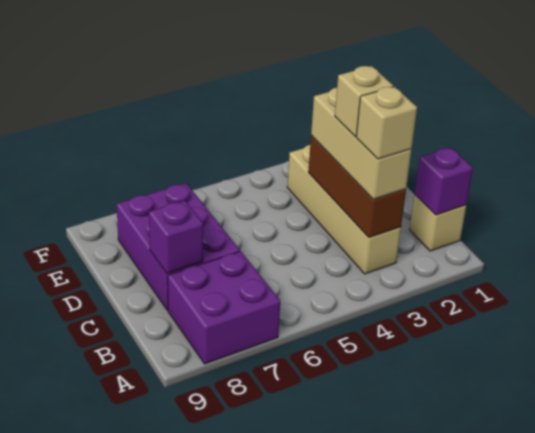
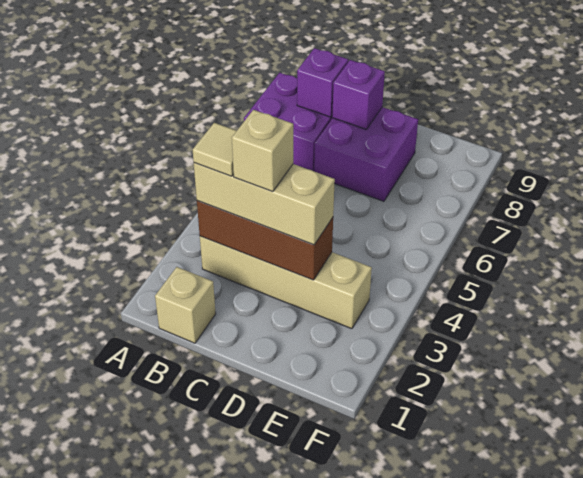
purple 1x1 brick [415,147,473,215] -> purple 1x1 brick moved to [297,48,348,117]
tan 1x1 brick [356,87,417,159] -> tan 1x1 tile [193,123,236,176]
purple 2x3 brick [117,183,240,311] -> purple 2x2 brick [314,107,418,201]

